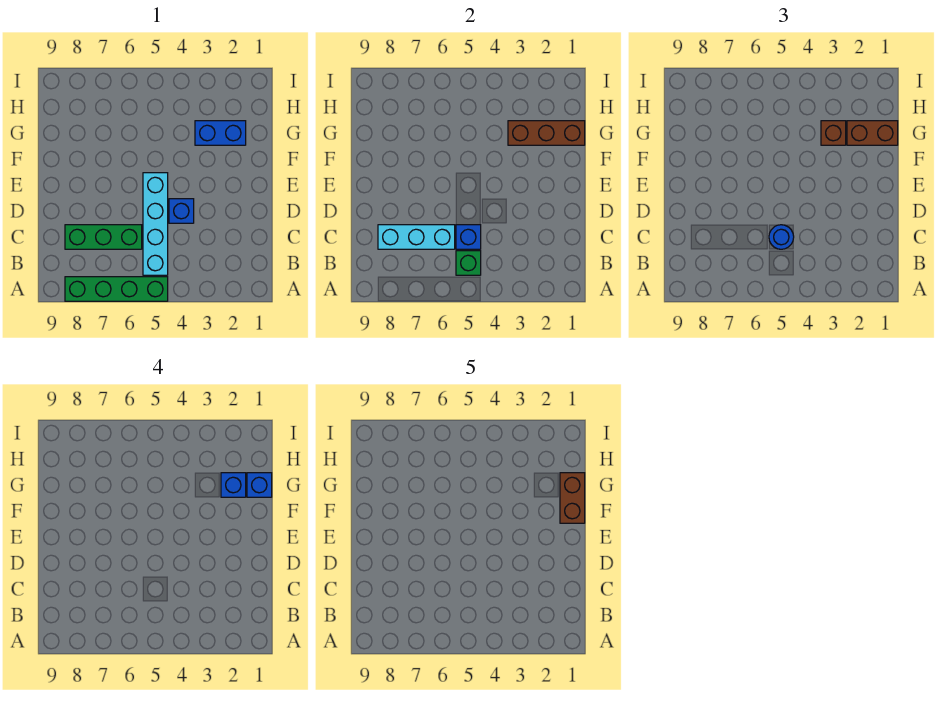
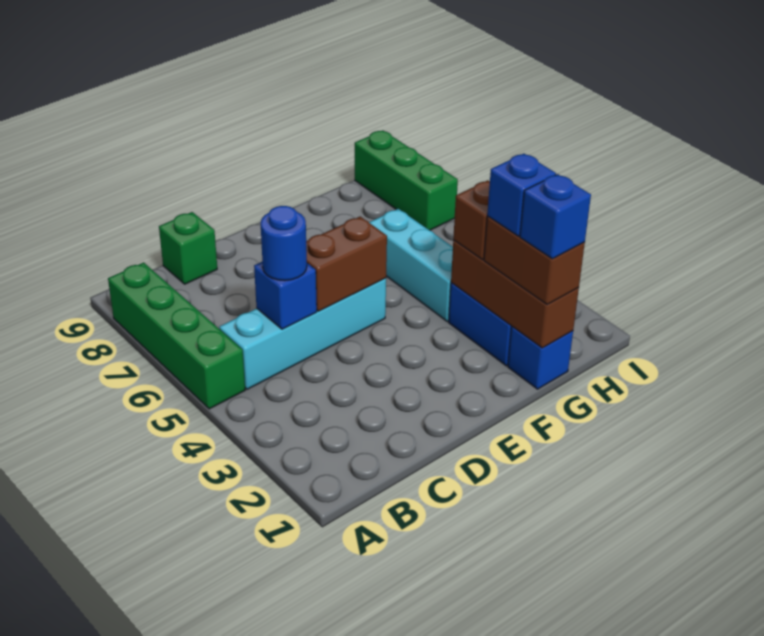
green 1x1 brick [456,251,481,275] -> green 1x1 brick moved to [159,212,217,284]
green 1x3 brick [65,225,142,249] -> green 1x3 brick moved to [355,131,458,230]
cyan 1x3 brick [378,225,455,249] -> cyan 1x3 brick moved to [369,209,453,322]
blue 1x1 brick [169,199,194,223] -> blue 1x1 brick moved to [508,327,573,389]
brown 1x2 brick [560,473,585,523] -> brown 1x2 brick moved to [306,217,387,311]

